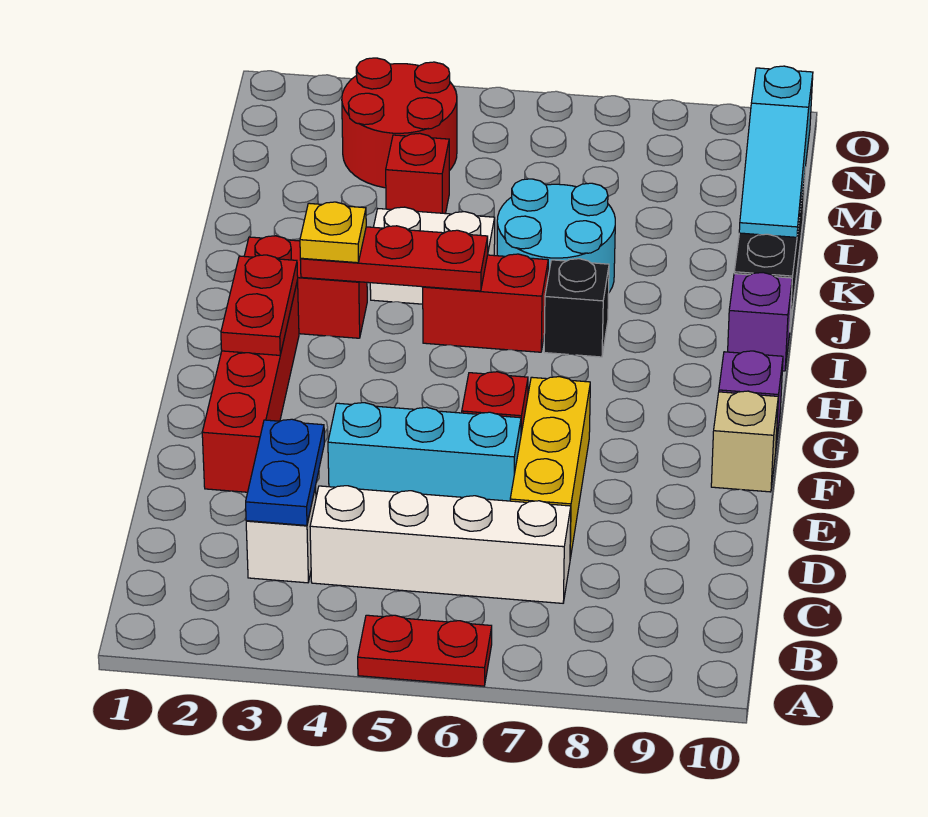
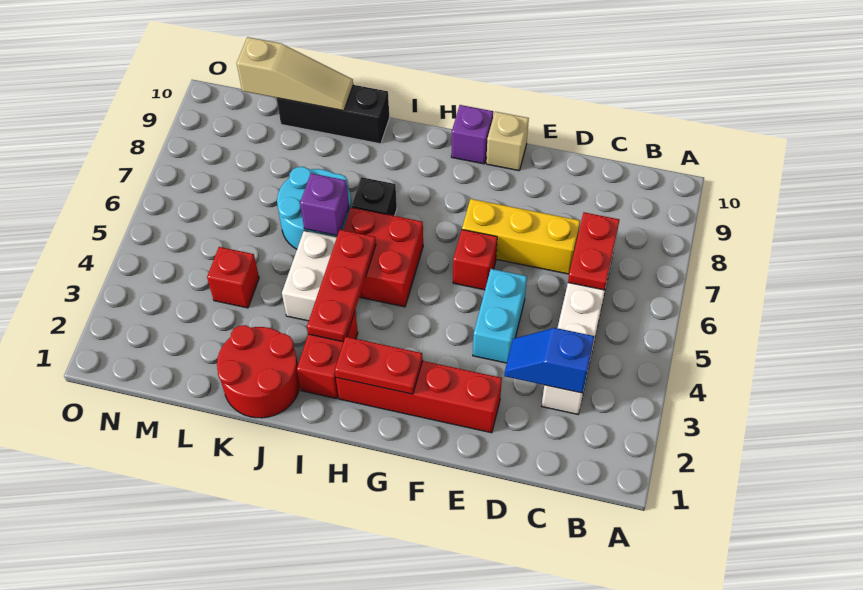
red 1x2 plate [358,615,492,686] -> red 1x2 plate moved to [568,212,619,290]
blue 1x2 plate [246,419,324,525] -> blue 1x2 slope [504,328,594,393]
cyan 1x3 brick [328,403,521,501] -> cyan 1x2 brick [473,269,527,363]
yellow 1x1 plate [300,202,366,263] -> none
red 1x2 brick [423,254,548,352] -> red 2x2 brick [343,207,423,307]
purple 1x1 brick [728,273,792,371] -> purple 1x1 brick moved to [300,173,349,235]
cyan 1x3 slope [739,66,813,237] -> tan 1x3 slope [237,37,353,111]
red 2x2 round brick [342,58,457,188] -> red 2x2 round brick moved to [217,325,300,418]

